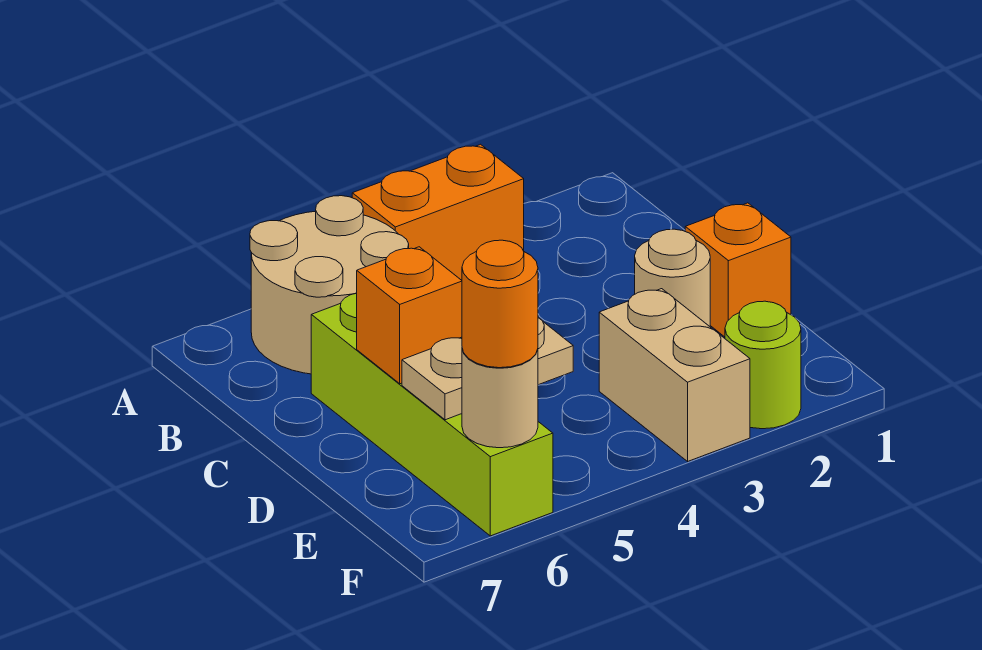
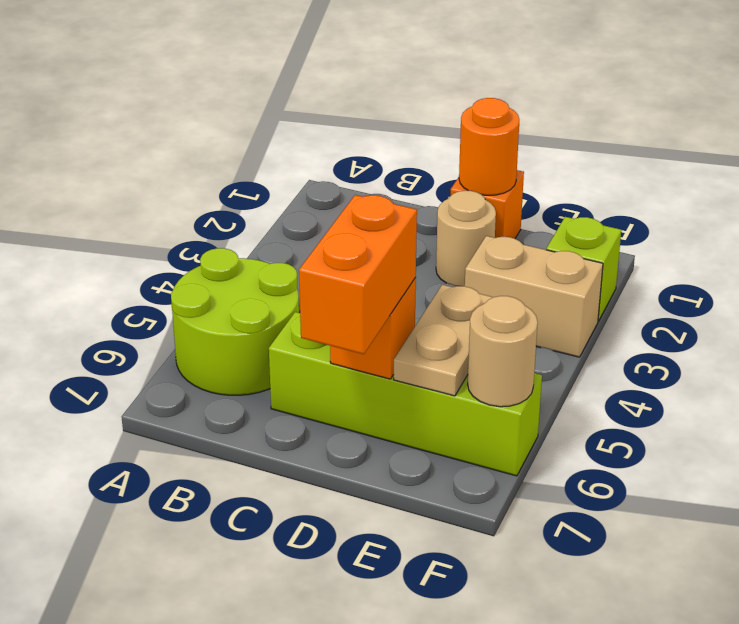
orange 1x2 brick [352,144,524,280] -> orange 1x2 brick moved to [299,195,417,354]
tan 2x2 round brick [250,196,409,374] -> lime 2x2 round brick [171,248,299,395]
lime 1x1 round brick [725,301,801,429] -> lime 1x1 brick [546,217,621,321]
orange 1x1 round brick [462,240,538,368] -> orange 1x1 round brick moved to [459,98,519,195]

